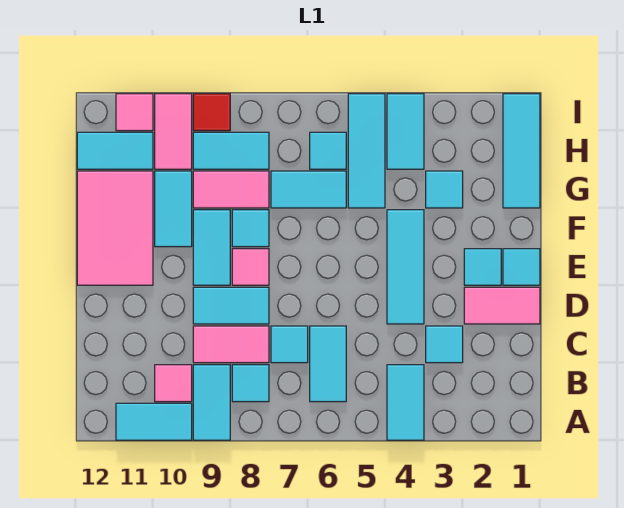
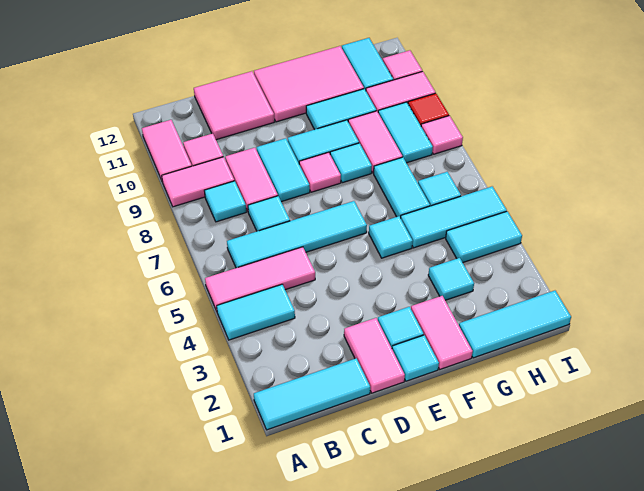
none -> pink 1x3 tile [205,247,315,311]
cyan 1x2 tile [193,365,230,440] -> pink 1x2 tile [162,157,234,207]
cyan 1x2 tile [116,403,192,440] -> pink 1x2 tile [142,120,192,180]
cyan 1x2 tile [310,326,346,402] -> cyan 1x4 tile [227,201,367,268]
cyan 1x1 tile [426,326,463,363] -> cyan 1x1 tile moved to [369,216,413,258]
none -> pink 2x2 tile [194,71,274,140]
cyan 1x3 tile [387,210,424,324] -> cyan 1x3 tile moved to [254,358,370,430]
none -> pink 1x2 tile [411,296,473,369]
none -> pink 1x1 tile [421,116,463,154]

